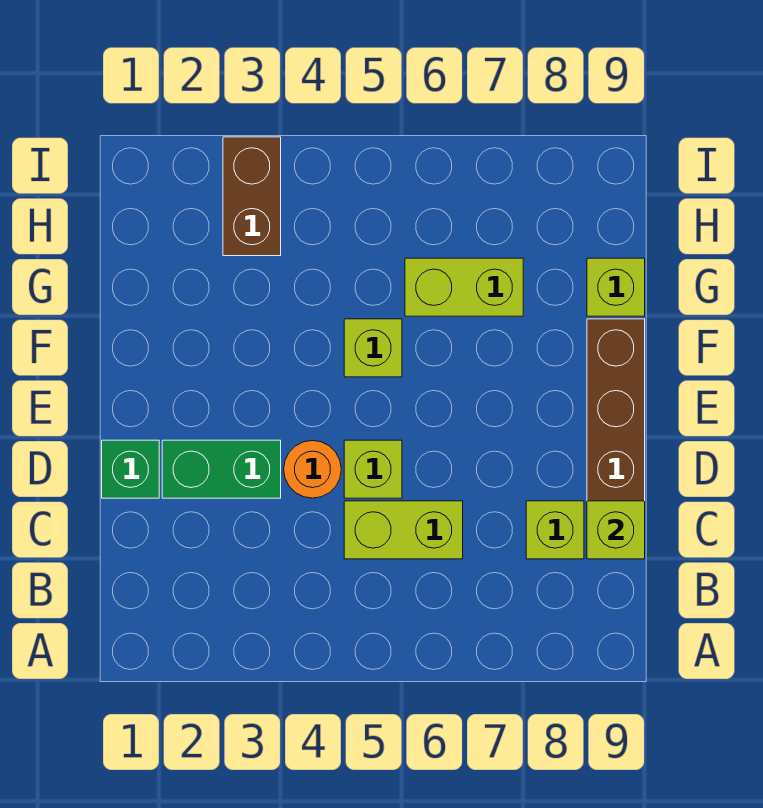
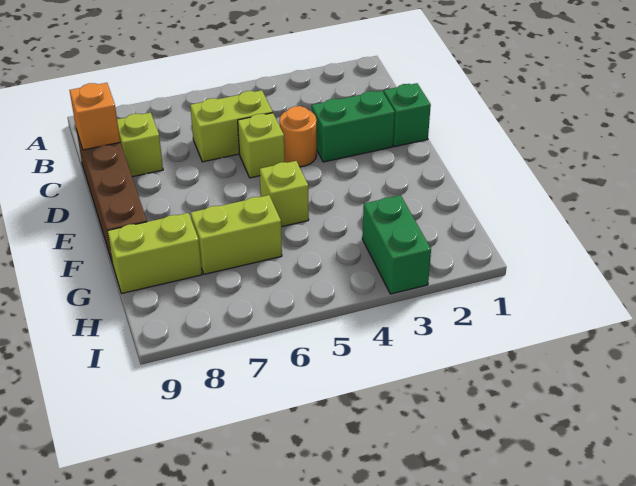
lime 1x1 brick [587,501,645,559] -> orange 1x1 brick [70,83,120,150]
lime 1x1 brick [587,258,645,316] -> lime 1x2 brick [107,213,202,293]
brown 1x2 brick [223,137,281,256] -> green 1x2 brick [362,195,431,294]

